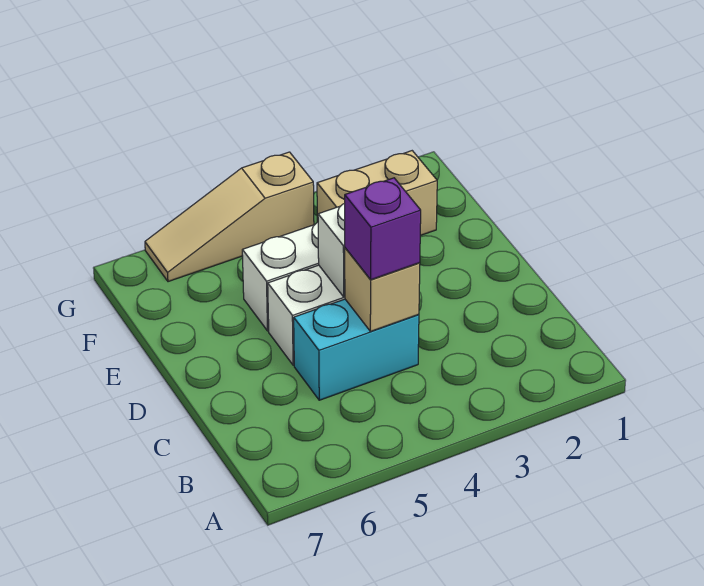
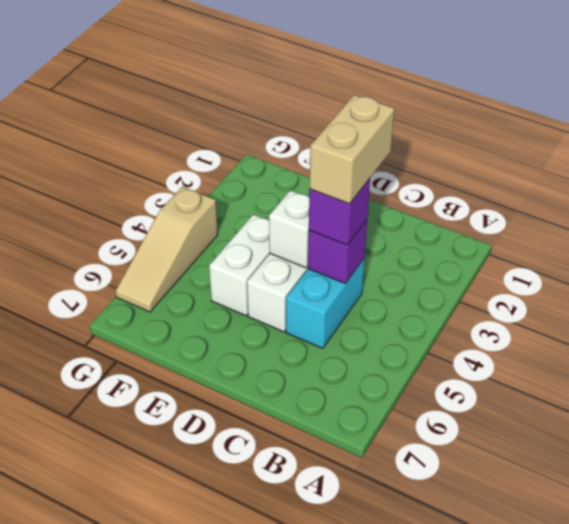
tan 1x1 brick [345,248,420,331] -> purple 1x1 brick [308,220,367,283]
tan 1x2 brick [317,151,437,236] -> tan 1x2 brick moved to [310,95,394,204]

